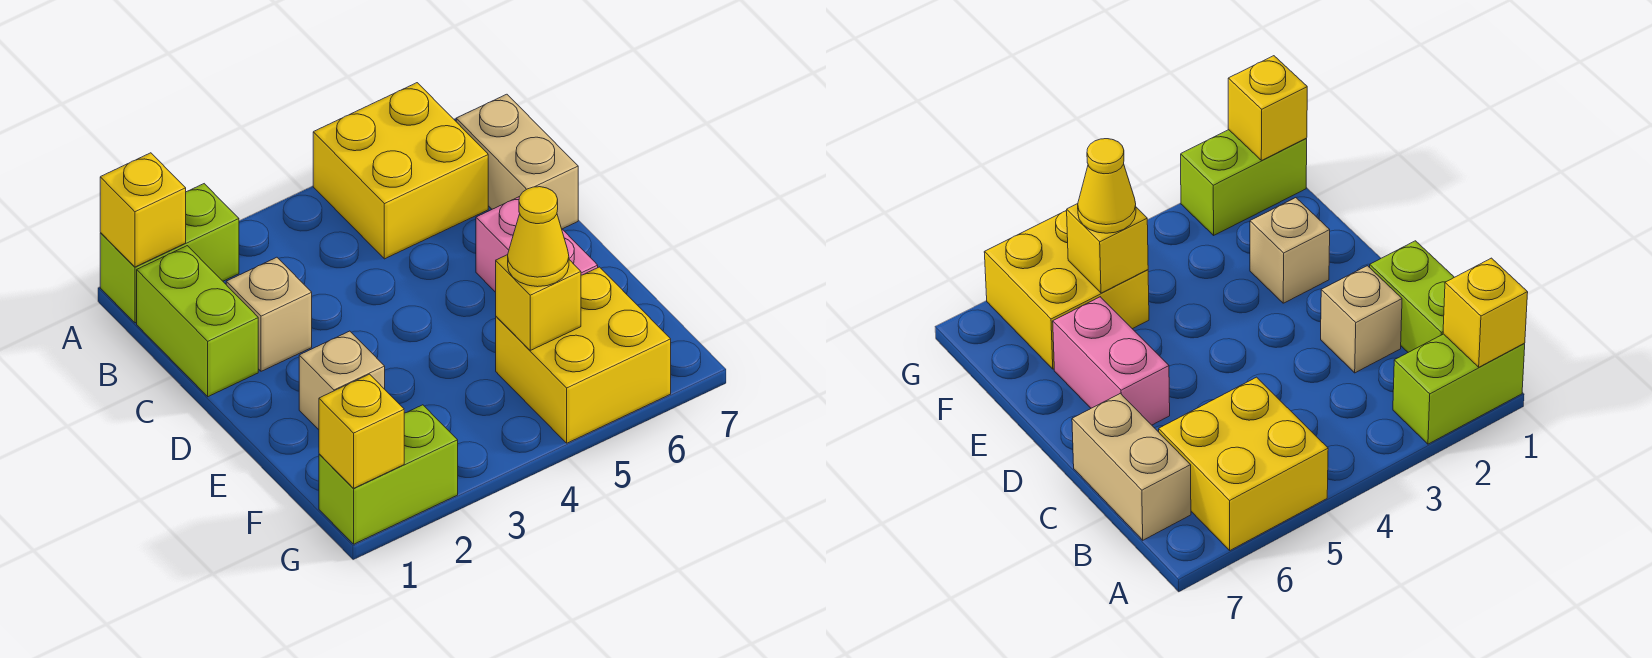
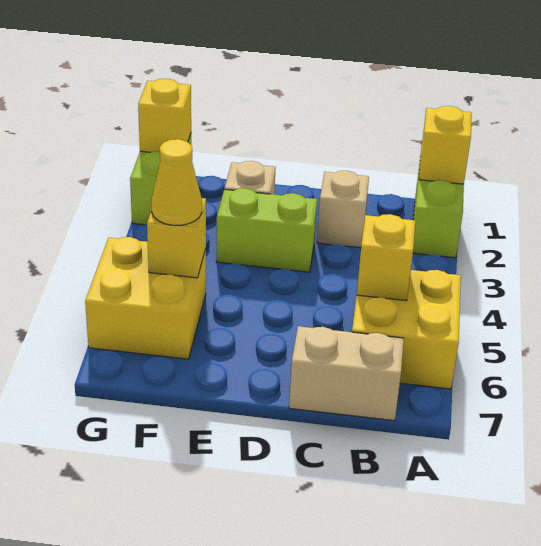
lime 1x2 brick [137,246,258,397] -> lime 1x2 brick moved to [216,188,317,272]
none -> yellow 1x1 brick [357,214,415,301]
pink 1x2 brick [476,197,598,292] -> none

